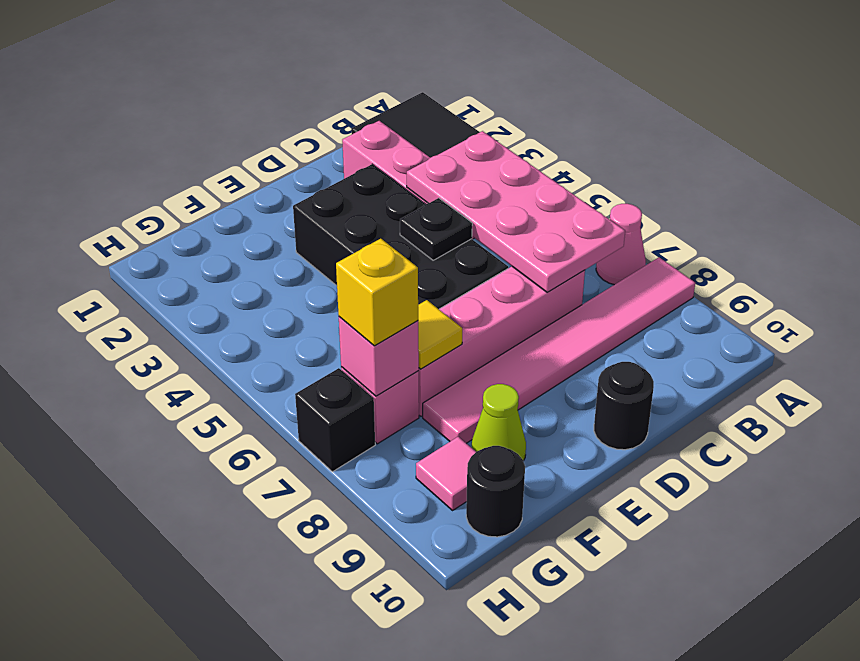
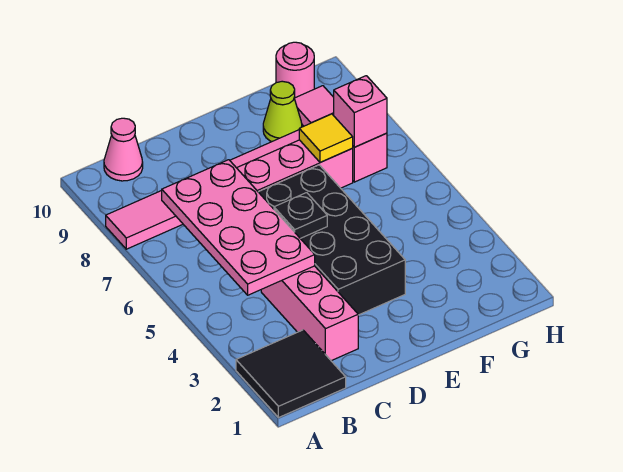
pink 1x1 cone [596,204,646,285] -> pink 1x1 cone moved to [104,118,143,181]
black 1x1 round brick [594,362,654,450] -> none
yellow 1x1 brick [336,239,418,346] -> none
black 1x1 round brick [466,446,525,537] -> pink 1x1 round brick [276,42,314,98]
black 1x1 brick [295,368,375,472] -> none

